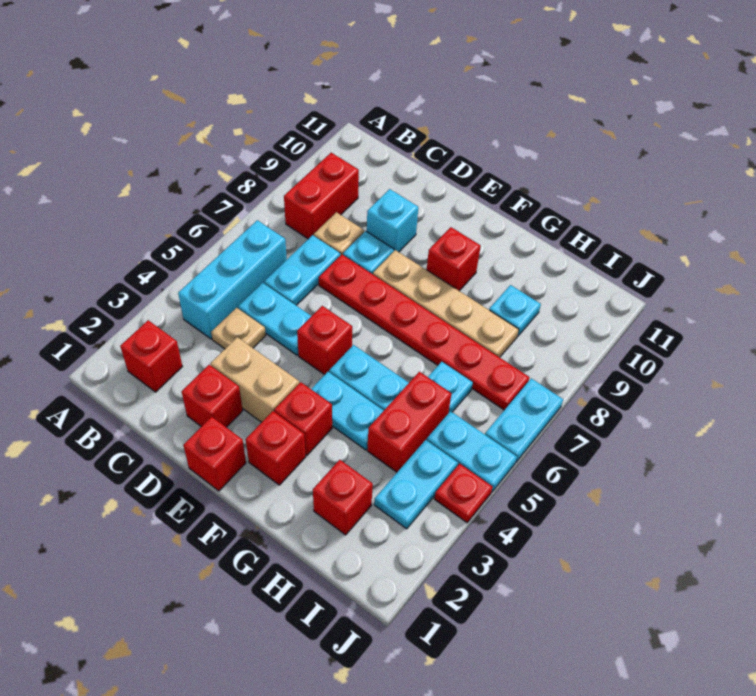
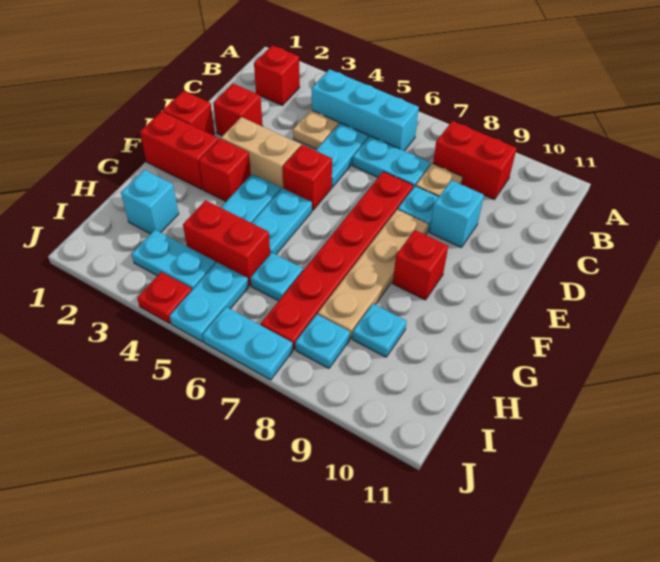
tan 1x2 brick [211,337,299,422] -> tan 1x2 brick turned to [221,117,301,189]
red 1x1 brick [246,411,306,485] -> red 1x2 brick [140,111,219,189]
red 1x1 brick [313,460,373,535] -> cyan 1x1 brick [121,170,179,234]
none -> cyan 1x1 plate [295,314,350,368]

